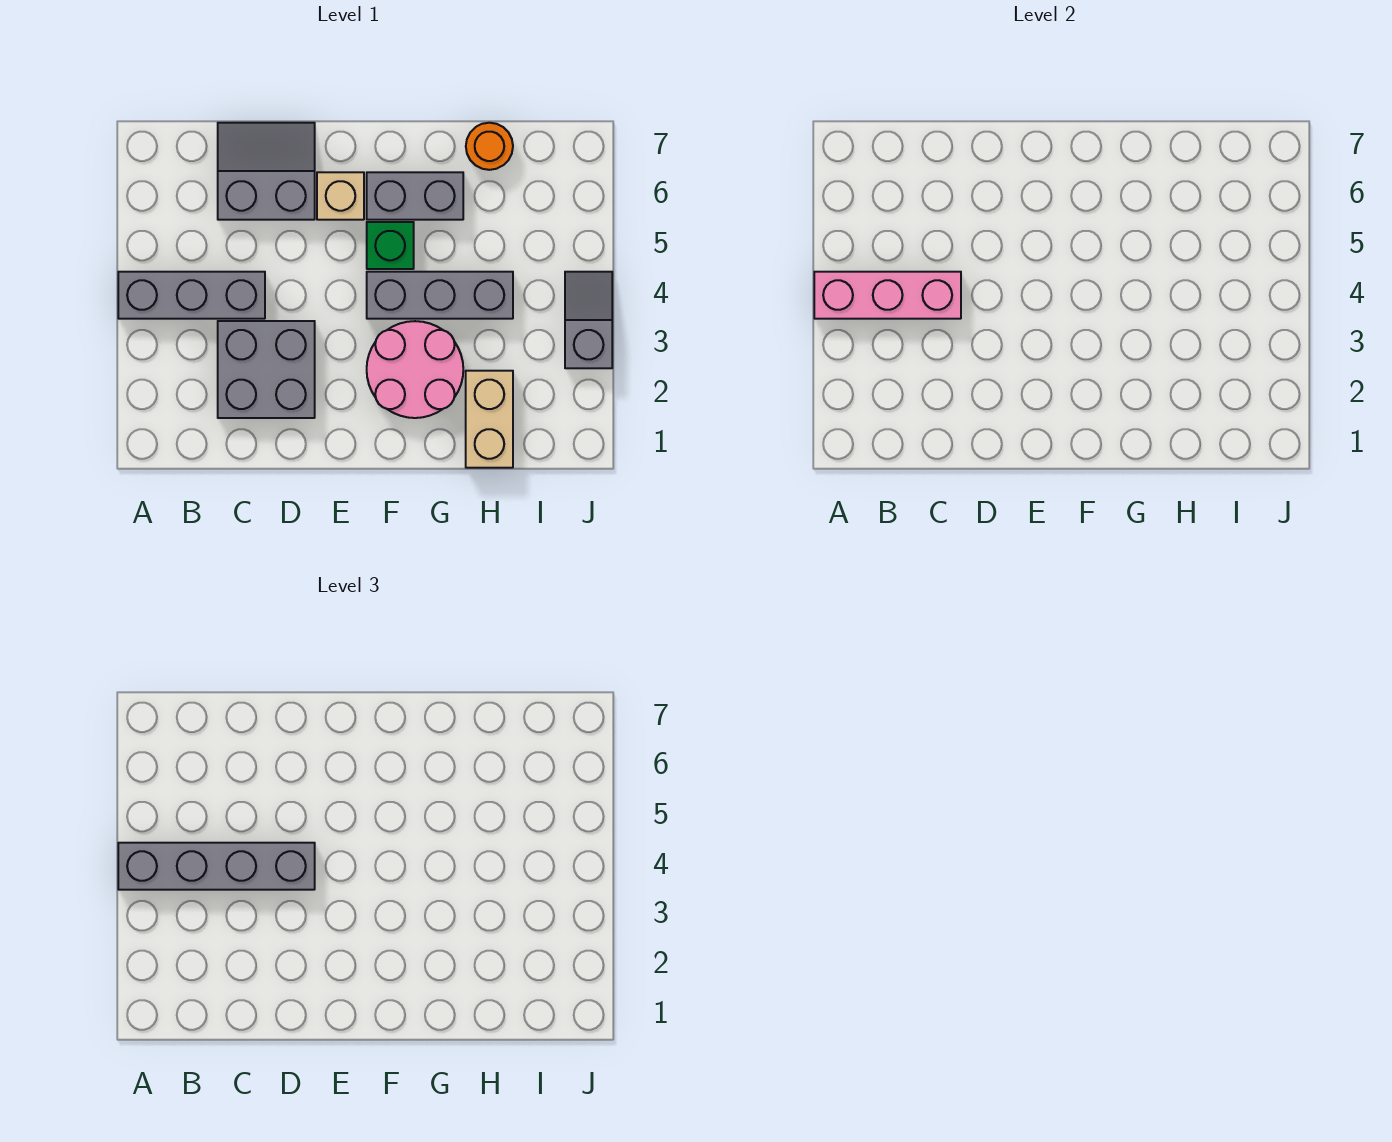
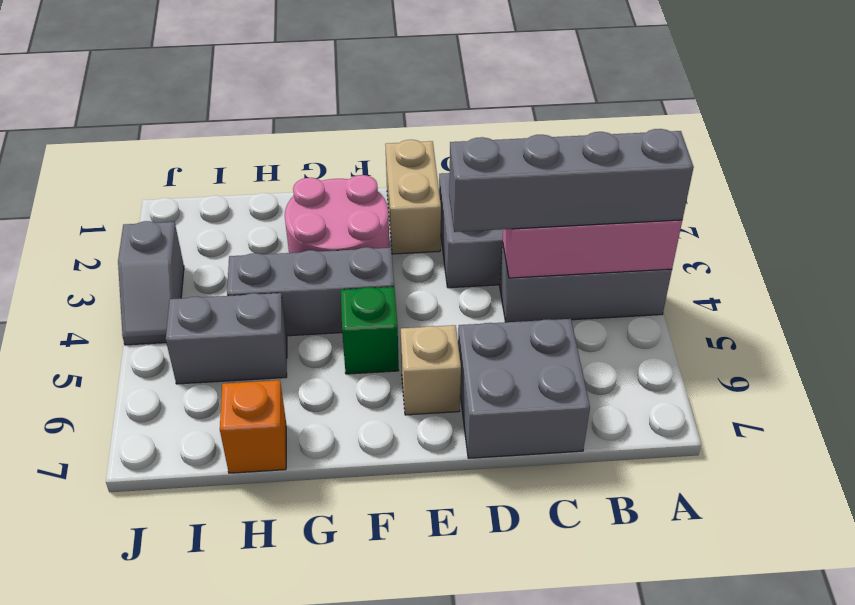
grey 2x2 slope [218,123,315,220] -> grey 2x2 brick [458,319,590,458]
grey 1x2 brick [367,172,463,220] -> grey 1x2 brick moved to [166,293,287,384]
tan 1x2 brick [466,371,513,468] -> tan 1x2 brick moved to [385,140,441,254]
orange 1x1 round brick [466,123,513,170] -> orange 1x1 brick [220,380,286,473]

